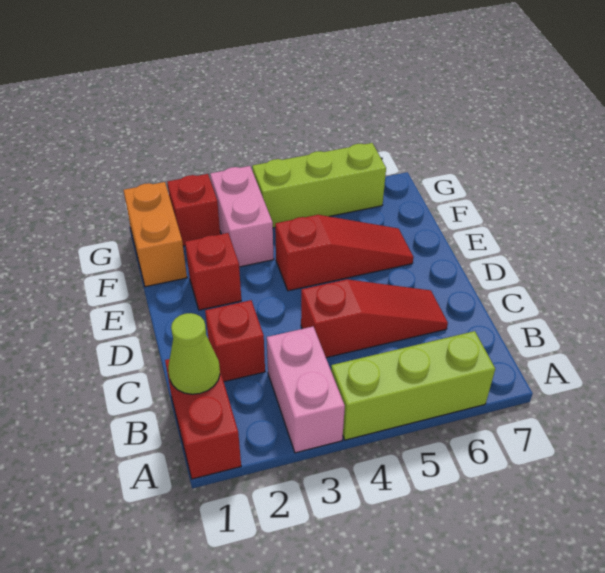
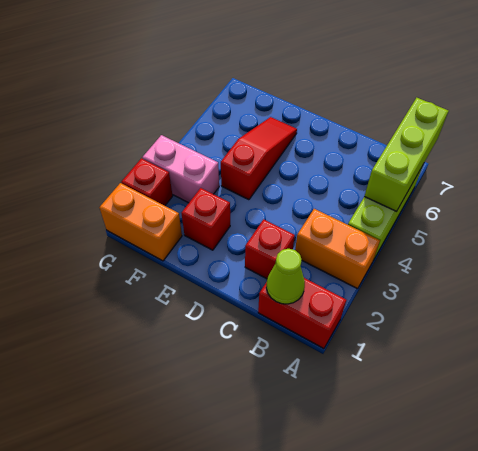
pink 1x2 brick [267,327,345,453] -> orange 1x2 brick [295,209,380,289]
red 1x3 slope [301,279,448,358] -> none
lime 1x3 brick [252,143,386,228] -> lime 1x3 brick moved to [364,98,448,211]

